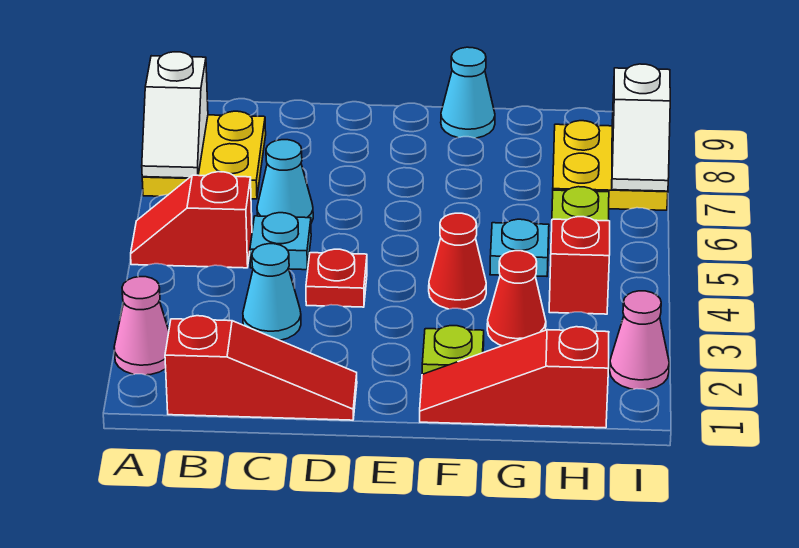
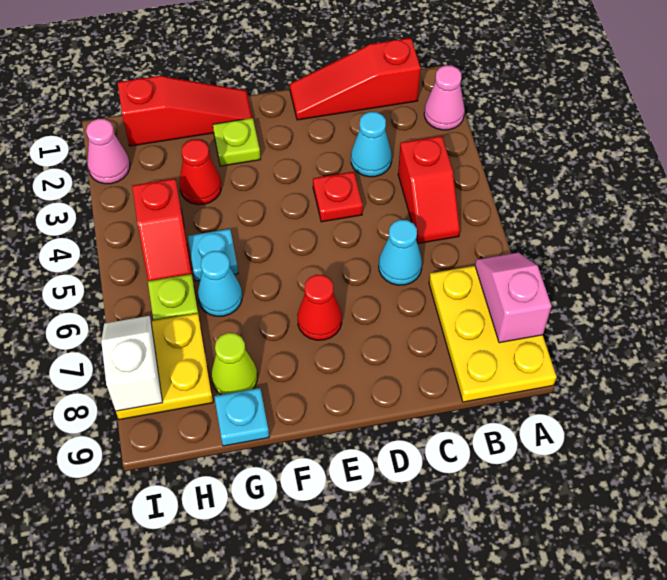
red 1x2 slope [131,172,252,268] -> red 1x2 slope turned to [398,136,460,243]
yellow 2x2 plate [142,111,266,199] -> yellow 2x3 plate [429,266,557,402]
white 1x2 slope [142,52,208,178] -> pink 1x2 slope [475,253,551,343]
cyan 1x1 plate [250,213,311,270] -> cyan 1x1 plate moved to [214,388,269,446]
red 1x1 cone [429,213,486,309] -> red 1x1 cone moved to [297,275,342,340]
cyan 1x1 cone [441,47,495,138] -> cyan 1x1 cone moved to [198,251,242,316]
none -> lime 1x1 cone [211,333,257,395]

